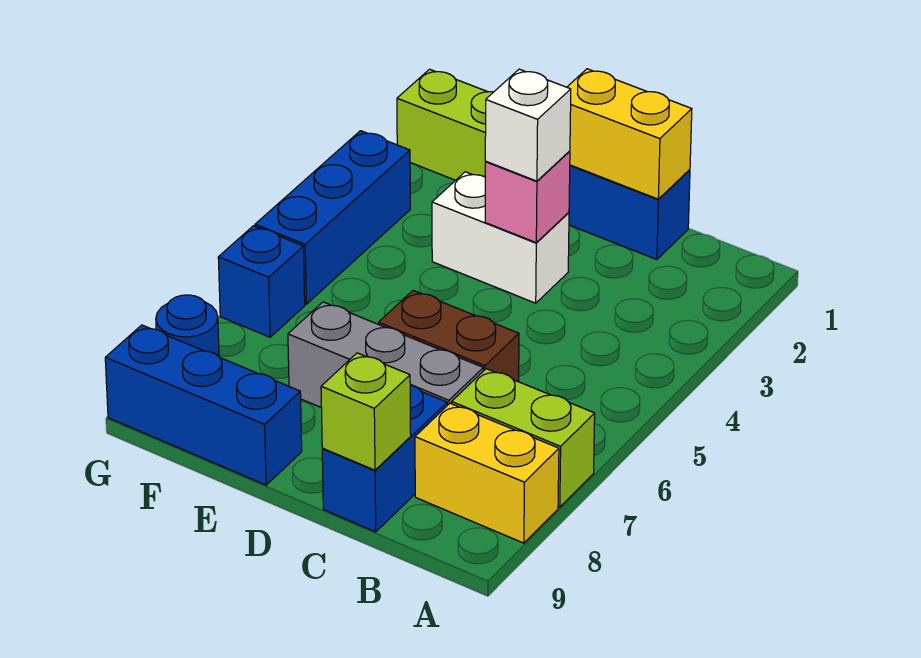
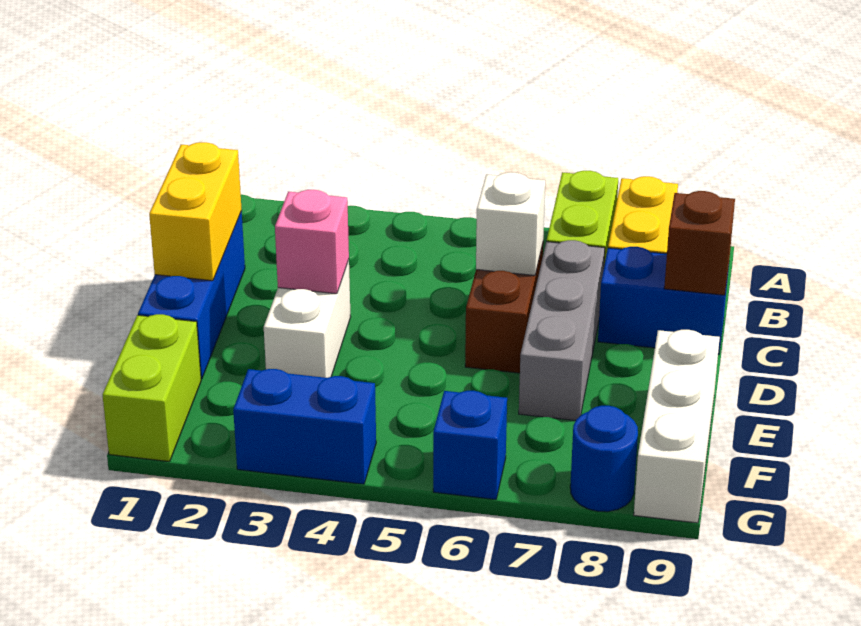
lime 1x1 brick [321,353,411,470] -> brown 1x1 brick [664,191,735,295]
white 1x1 brick [485,69,571,181] -> white 1x1 brick moved to [476,172,545,276]
blue 1x3 brick [105,325,302,485] -> white 1x3 brick [634,330,720,523]
blue 1x3 brick [255,131,410,304] -> blue 1x2 brick [233,369,376,484]

